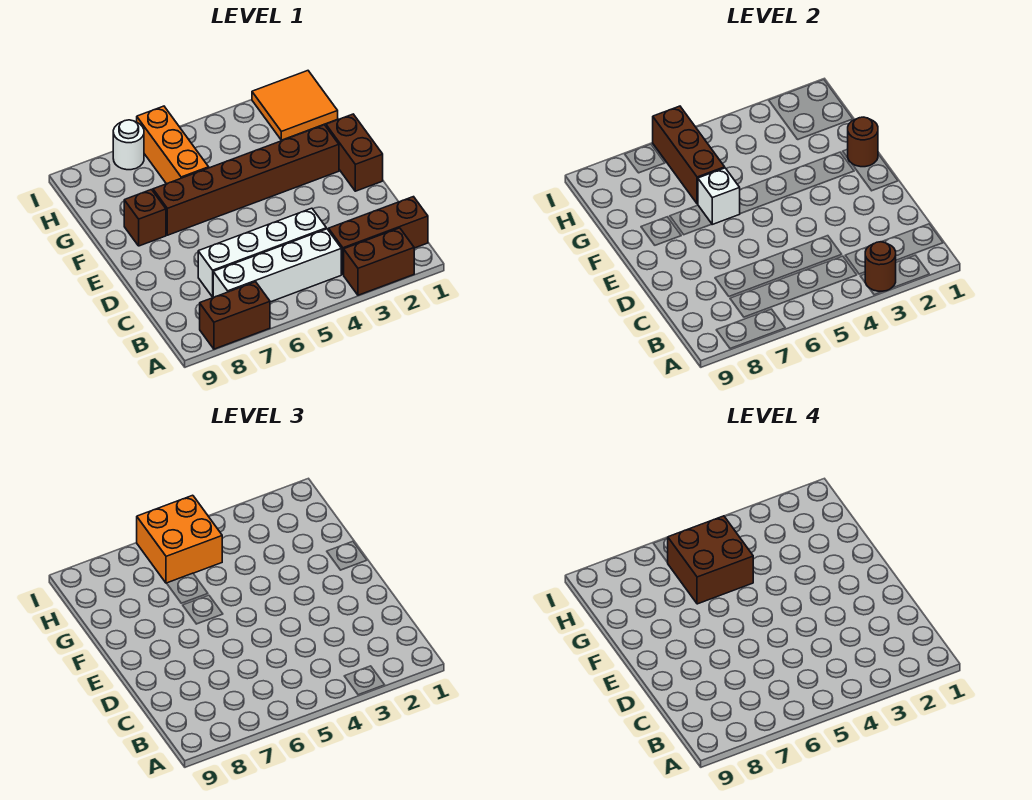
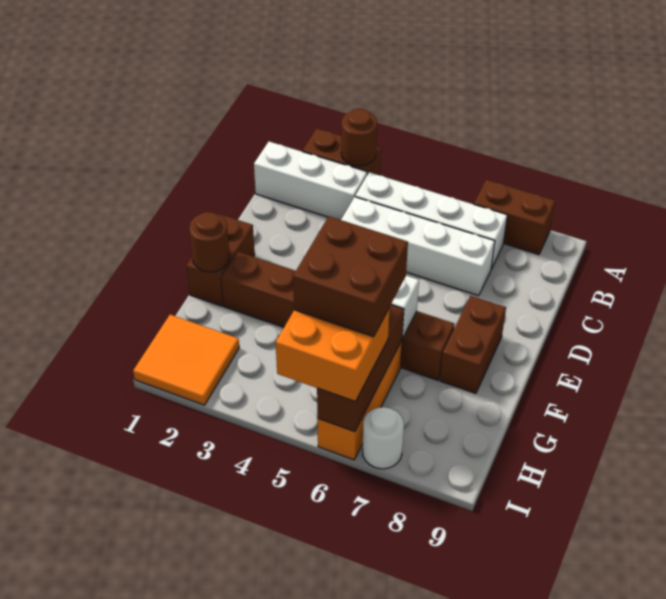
brown 1x3 brick [329,197,428,275] -> white 1x3 brick [254,142,367,220]
brown 1x1 brick [124,190,166,246] -> brown 1x2 brick [440,296,506,393]

